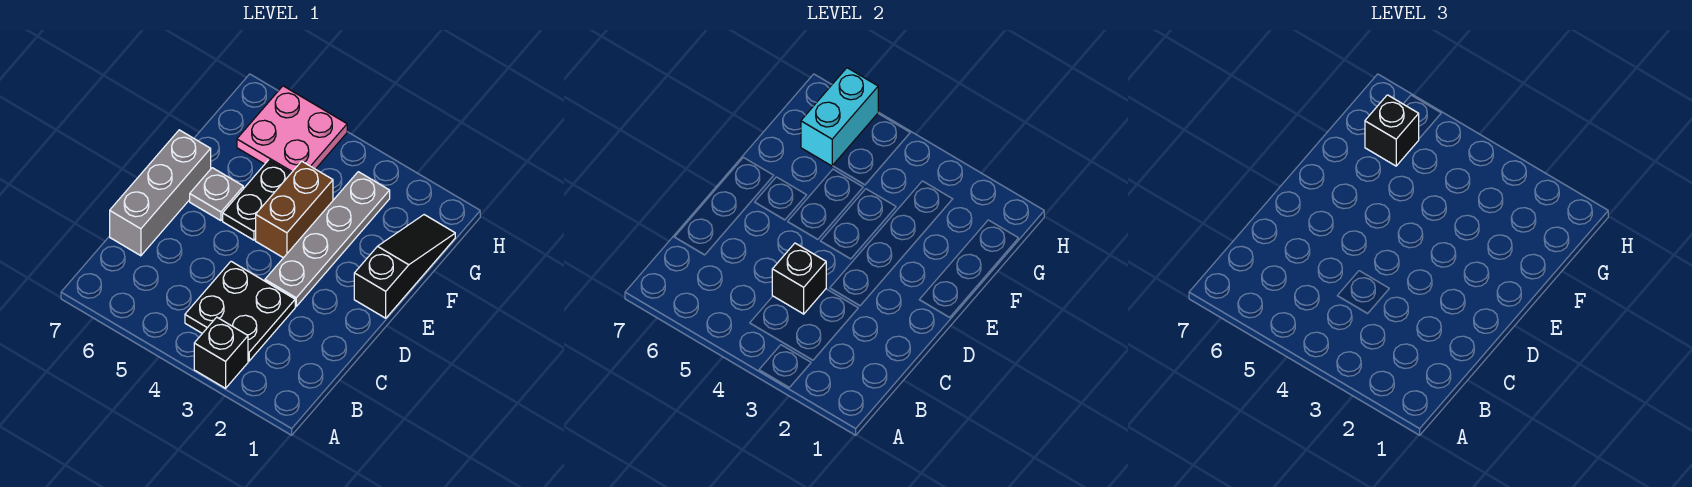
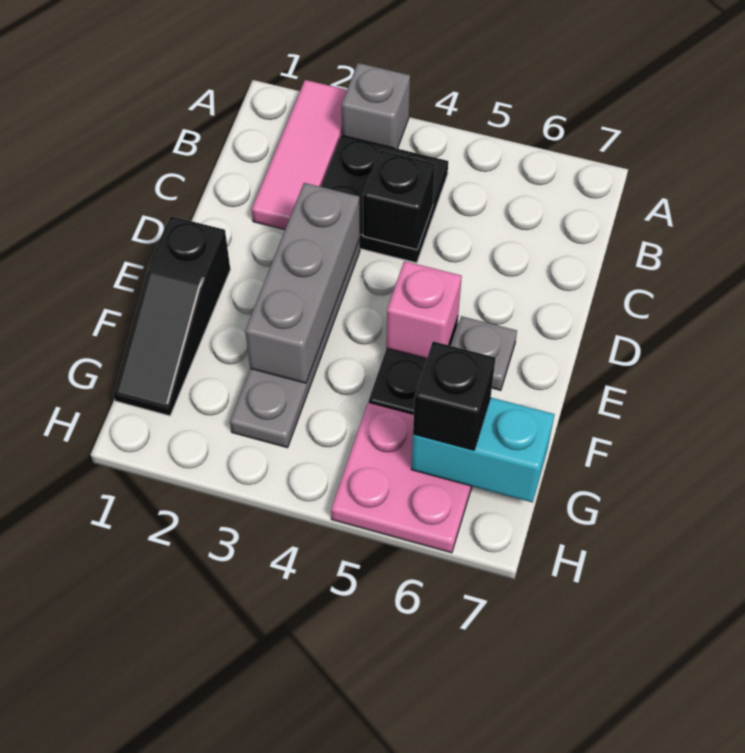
none -> pink 1x3 tile [252,80,347,230]
black 1x1 brick [194,317,248,388] -> grey 1x1 brick [341,63,410,149]
grey 1x3 brick [110,130,211,256] -> grey 1x3 brick moved to [245,183,360,383]
brown 1x2 brick [256,161,333,258] -> none
none -> pink 1x1 brick [386,261,462,359]
cyan 1x2 brick [801,68,878,166] -> cyan 1x2 brick turned to [411,397,555,502]

